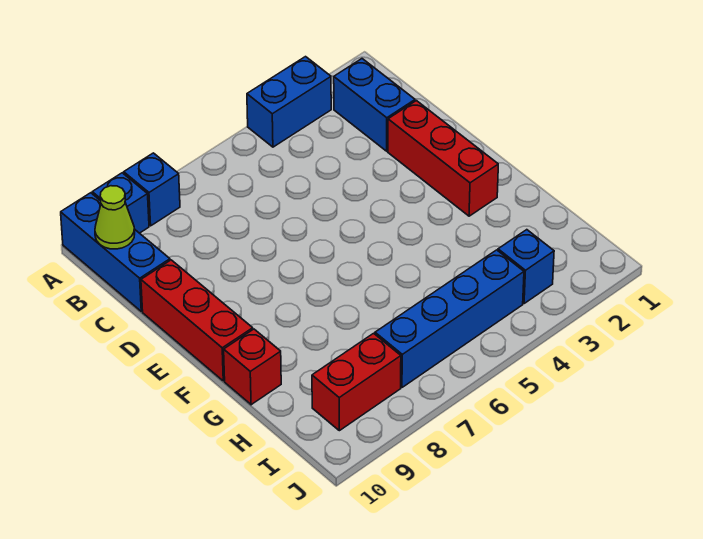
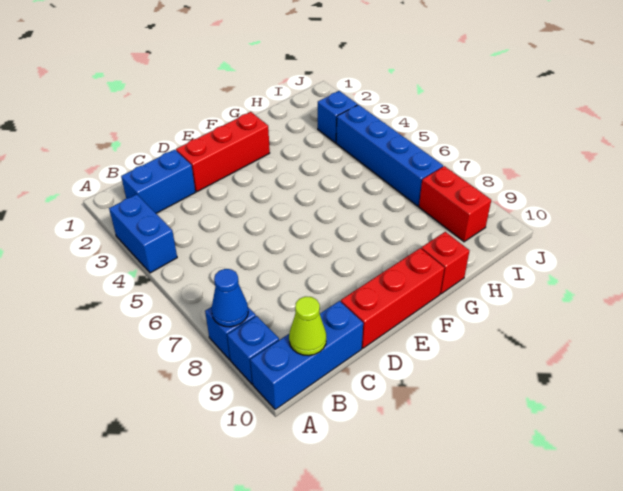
none -> blue 1x1 cone [211,269,248,327]

